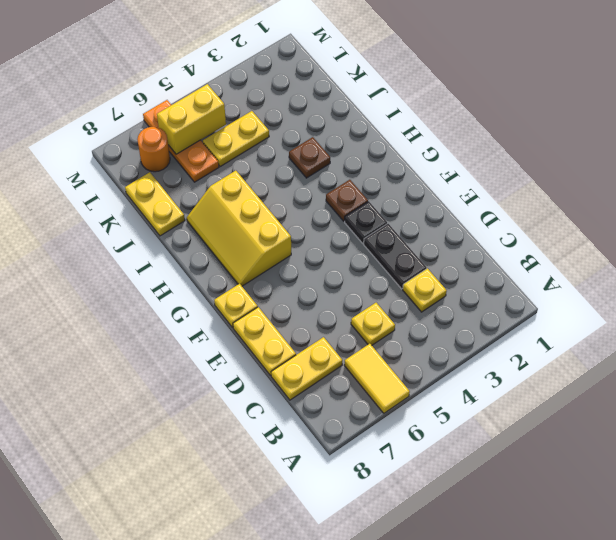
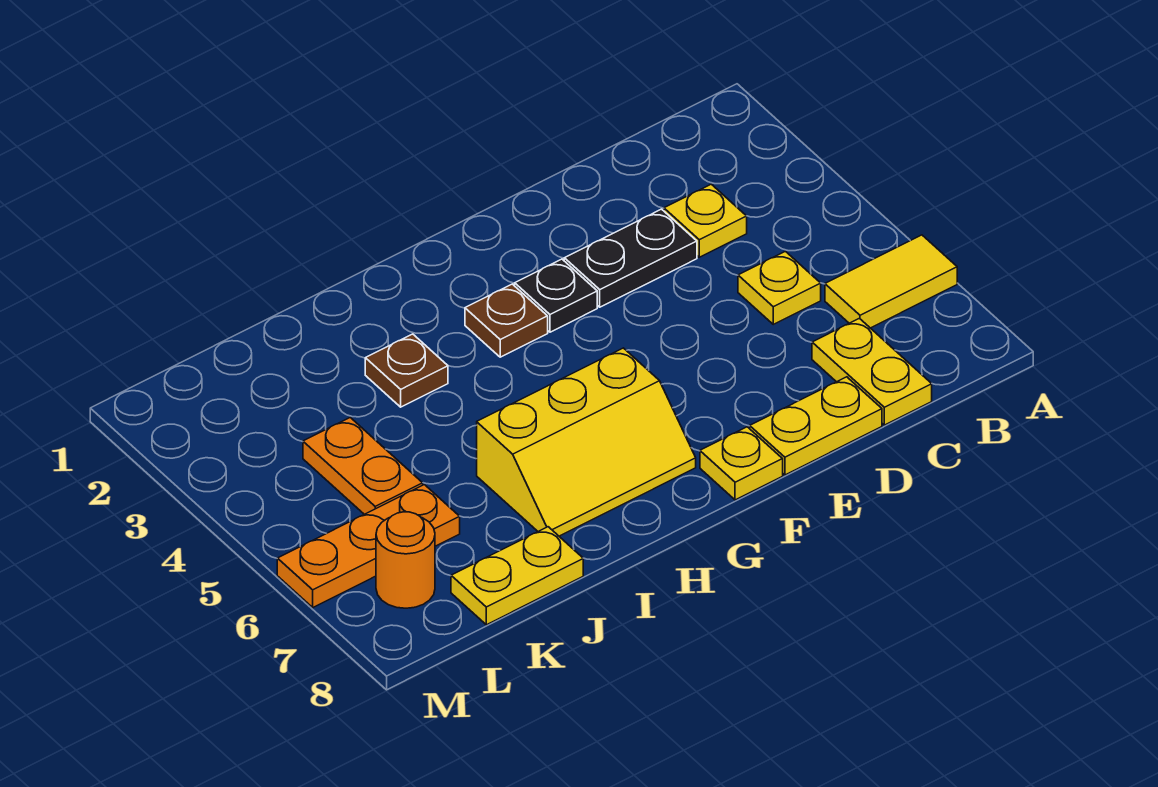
yellow 1x2 plate [203,111,269,167] -> orange 1x2 plate [303,418,423,514]
yellow 1x2 brick [157,84,226,154] -> none

